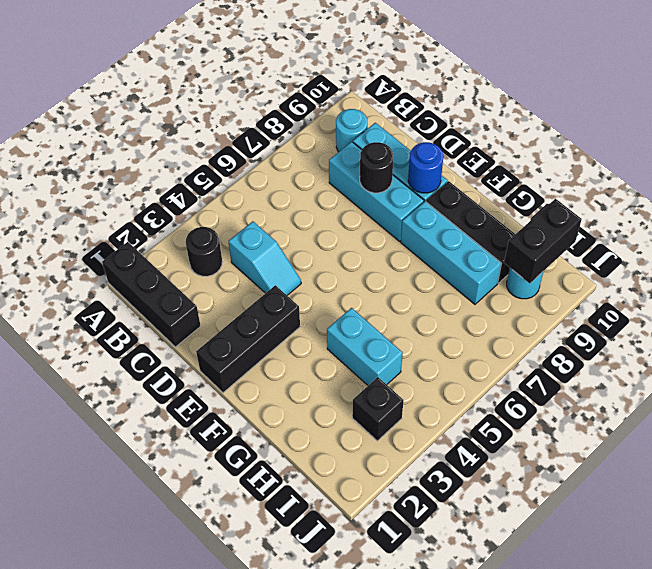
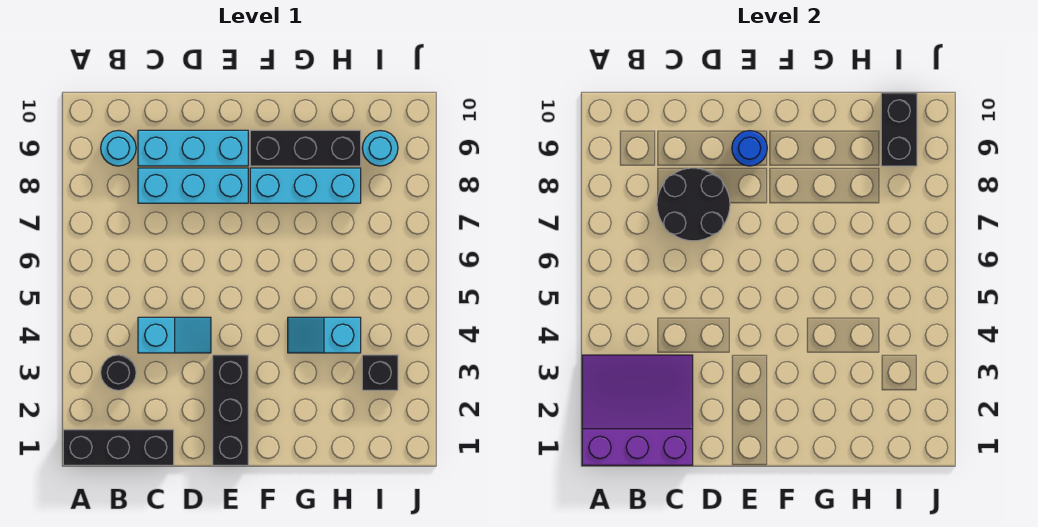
none -> purple 3x3 slope [582,355,693,465]
black 1x1 round brick [360,142,393,193] -> black 2x2 round brick [657,168,730,241]
cyan 1x2 brick [327,308,403,385] -> cyan 1x2 slope [288,317,361,353]

